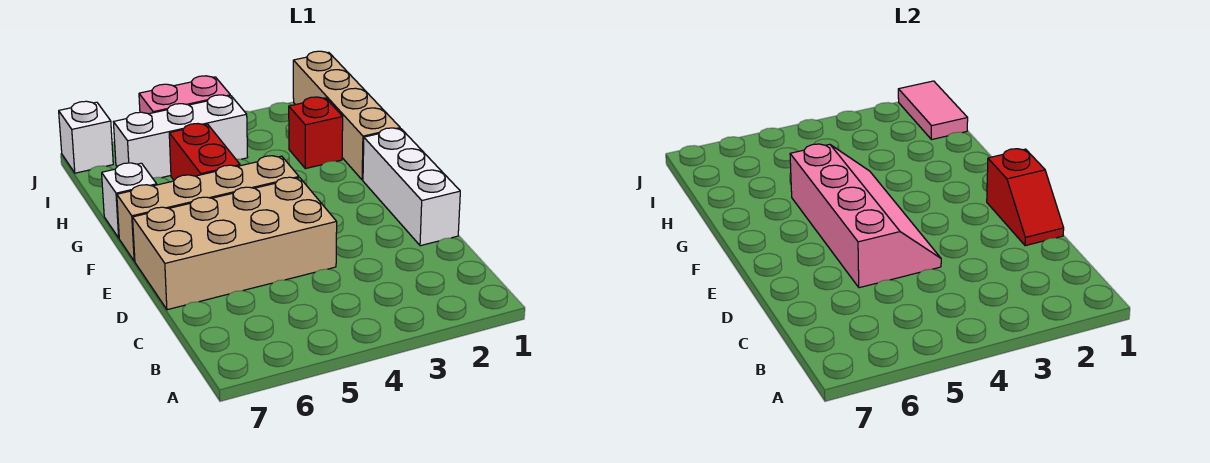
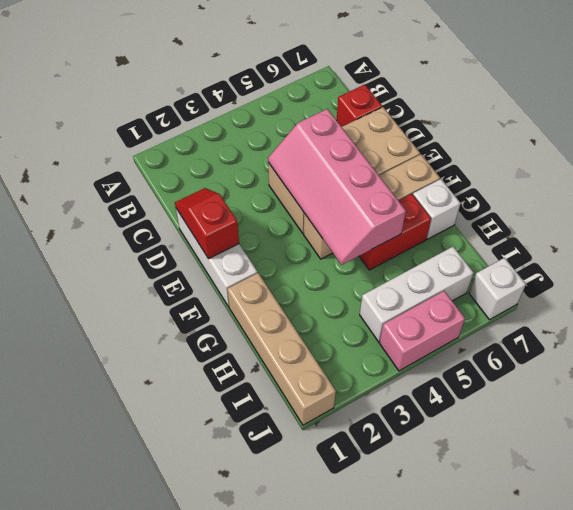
red 1x2 brick [169,124,240,180] -> red 1x2 brick turned to [359,194,431,270]
red 1x1 brick [289,97,343,169] -> red 1x1 brick moved to [337,85,382,127]
pink 1x2 tile [898,81,968,140] -> none

